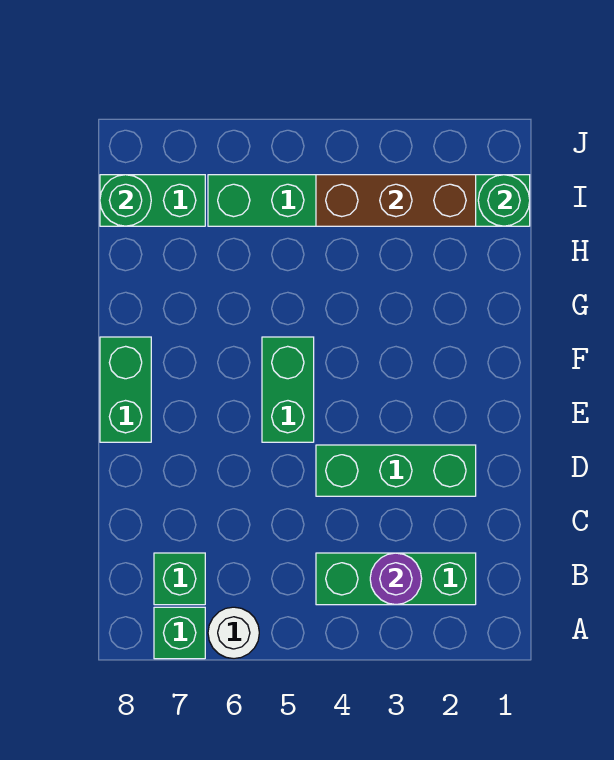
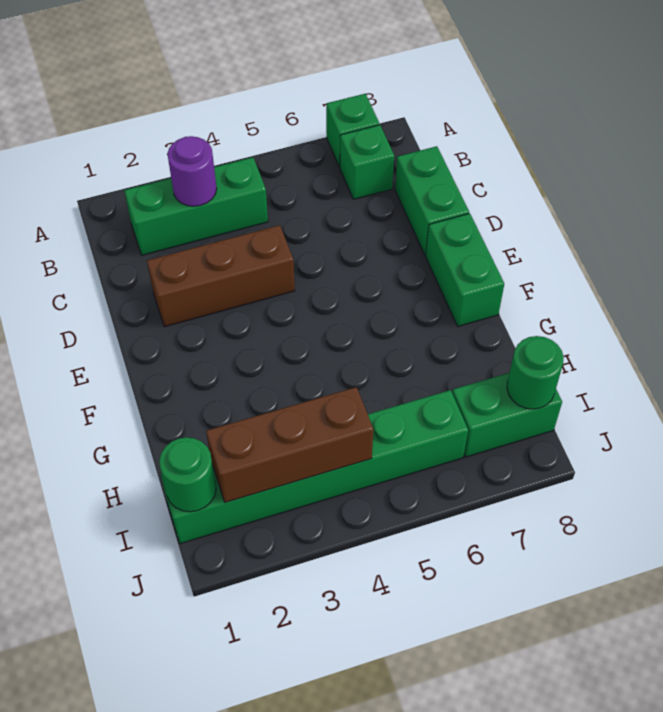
white 1x1 round brick [208,607,259,659] -> none
green 1x3 brick [316,445,476,496] -> brown 1x3 brick [147,225,295,327]
green 1x2 brick [262,337,314,442] -> green 1x2 brick moved to [395,146,469,255]

